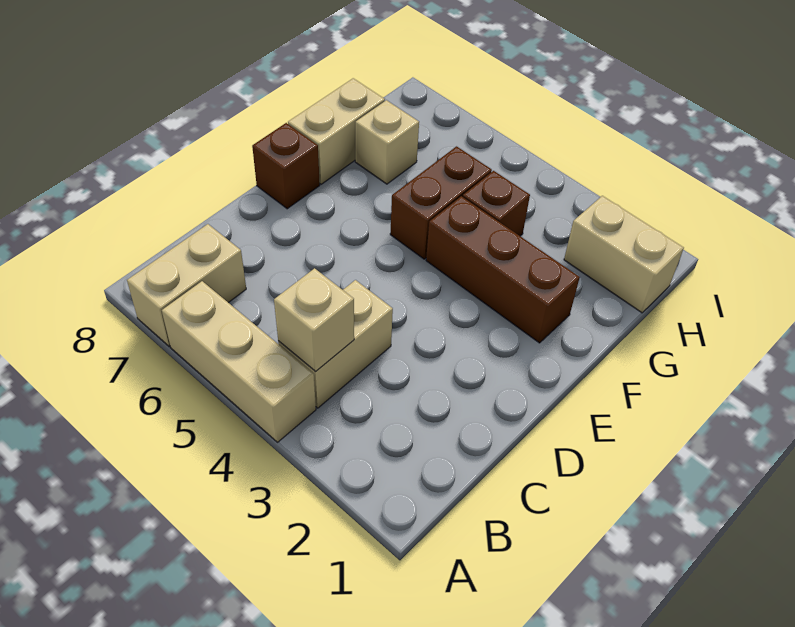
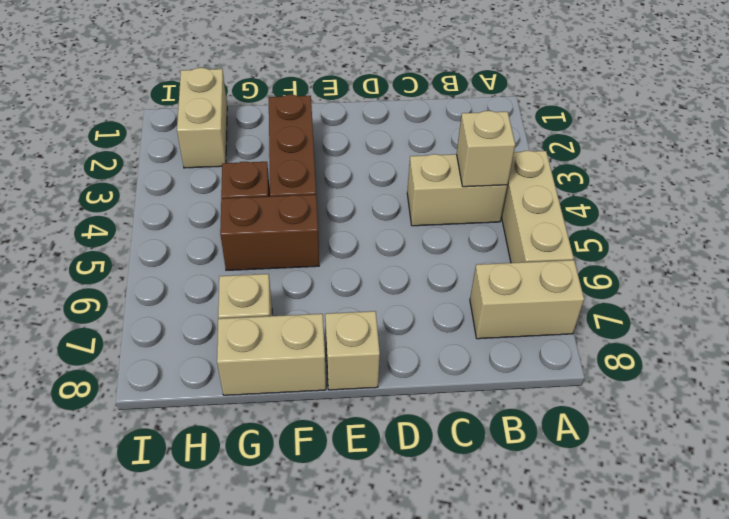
brown 1x1 brick [252,123,320,209] -> tan 1x1 brick [325,311,380,390]

